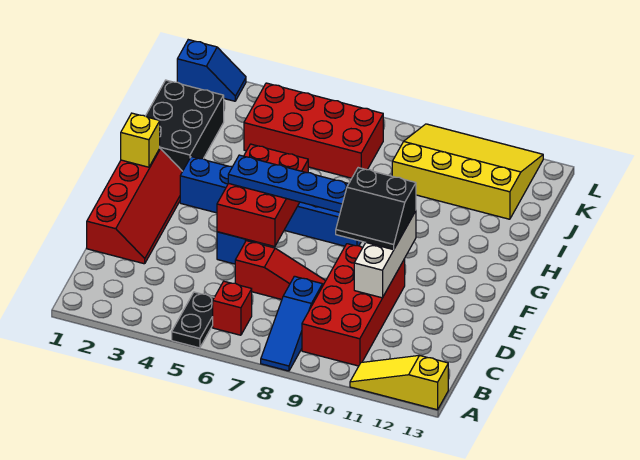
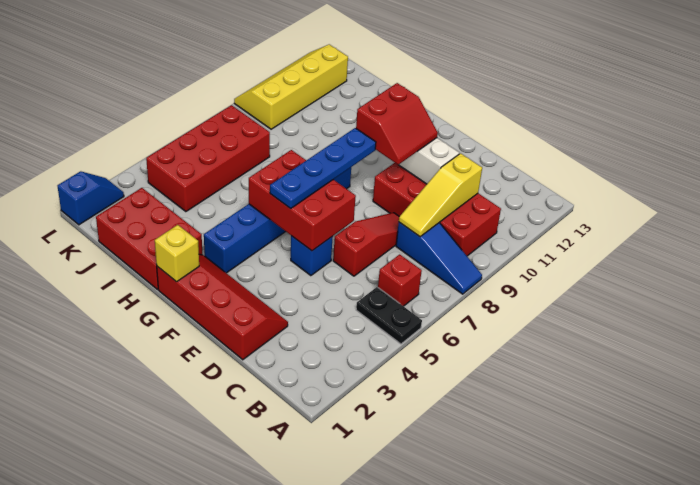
yellow 1x3 slope [350,356,448,410] -> yellow 1x3 slope moved to [399,153,482,237]
black 2x2 slope [336,168,416,250] -> red 2x2 slope [356,83,438,165]
black 2x3 brick [146,80,224,171] -> red 2x3 brick [96,188,202,289]
yellow 3x4 slope [392,124,543,219] -> yellow 2x4 slope [234,44,348,129]

